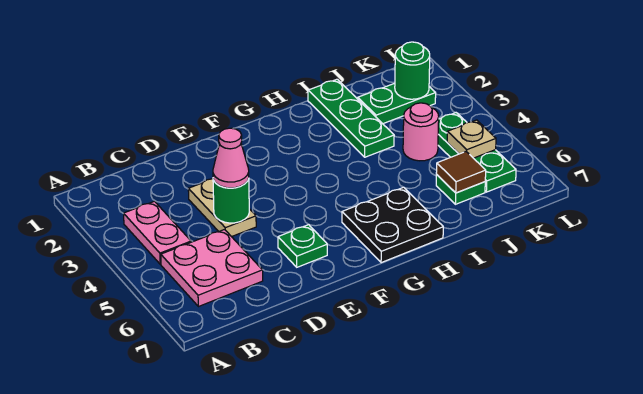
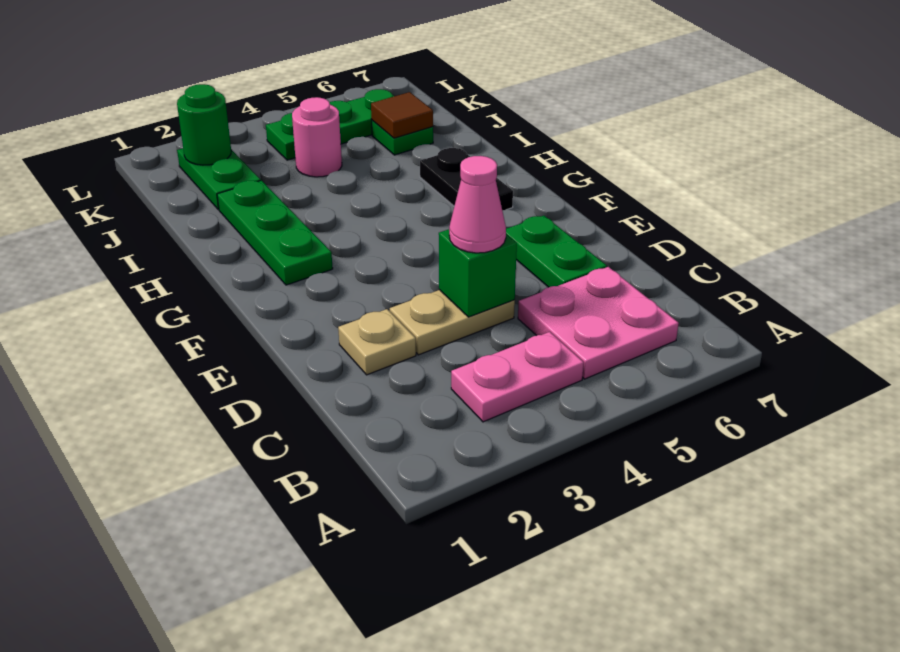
green 1x1 round brick [213,178,249,223] -> green 1x1 brick [439,229,517,317]
green 1x1 plate [278,225,327,267] -> green 1x2 plate [506,216,607,287]
black 2x2 plate [342,187,443,263] -> black 1x2 plate [420,148,513,210]
green 1x3 plate [308,79,394,157] -> green 1x3 plate turned to [217,180,333,285]
tan 1x1 plate [447,120,496,158] -> tan 1x1 plate moved to [338,309,416,375]

